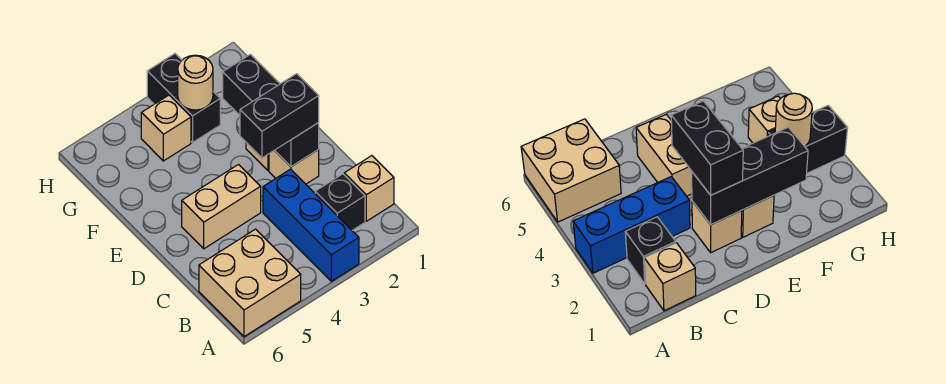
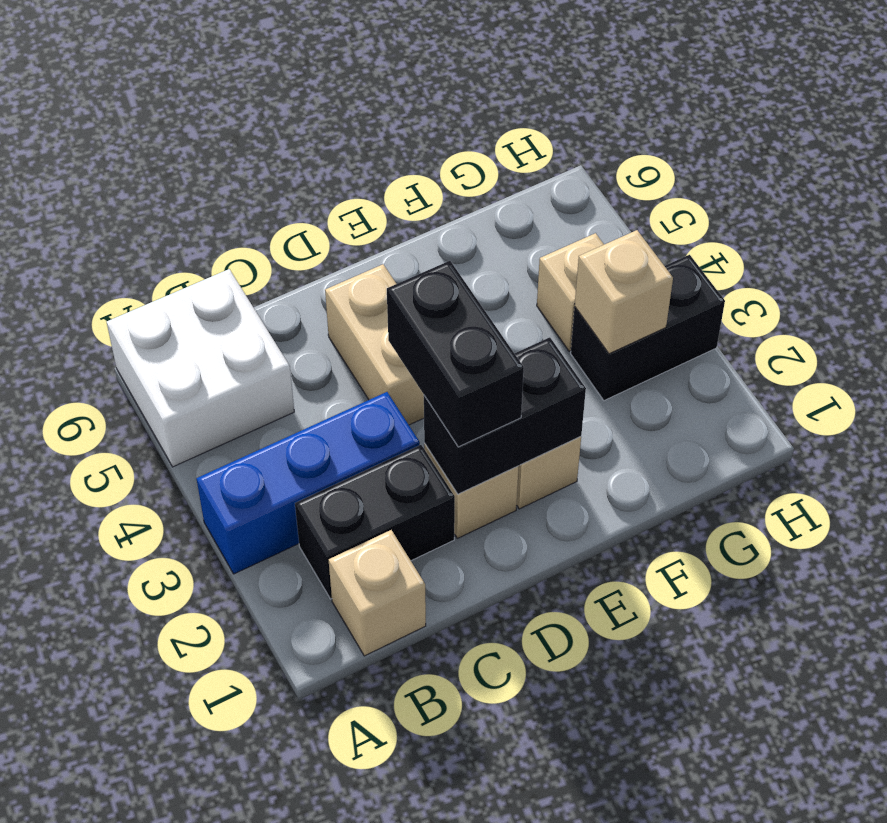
tan 2x2 brick [199,229,301,337] -> white 2x2 brick [107,269,294,467]
black 1x1 brick [315,174,365,230] -> black 1x2 brick [295,445,455,599]
black 1x3 brick [223,54,319,167] -> black 1x2 brick [424,337,586,494]
tan 1x1 round brick [178,55,213,110] -> tan 1x1 brick [575,230,673,354]

